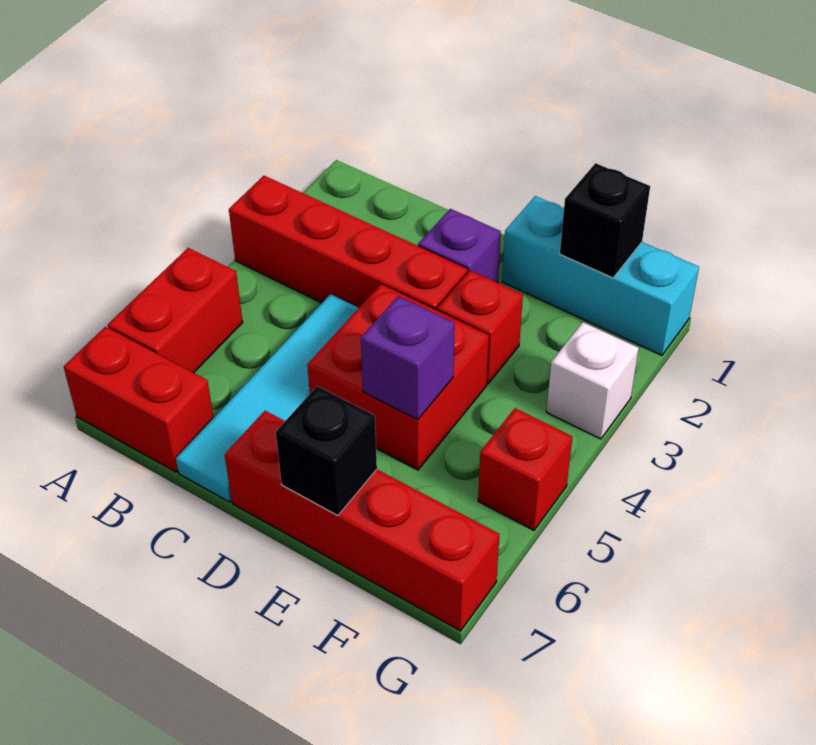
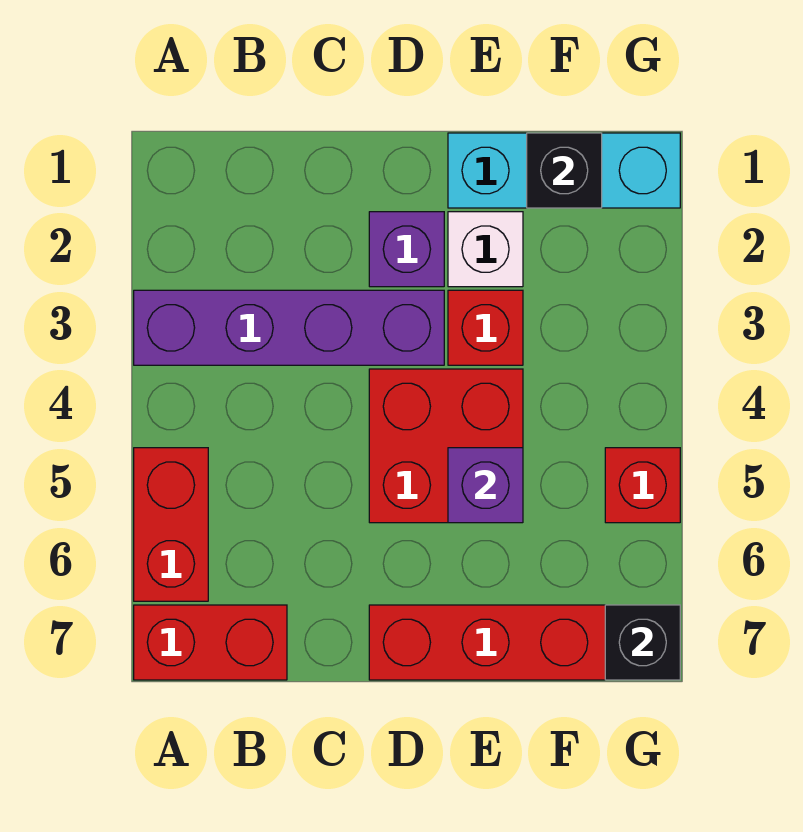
red 1x4 brick [229,176,468,310] -> purple 1x4 brick [134,290,444,365]
cyan 1x4 tile [176,294,359,502] -> none
black 1x1 brick [276,386,377,516] -> black 1x1 brick moved to [605,605,680,680]
white 1x1 brick [547,322,639,439] -> white 1x1 brick moved to [448,212,523,287]

